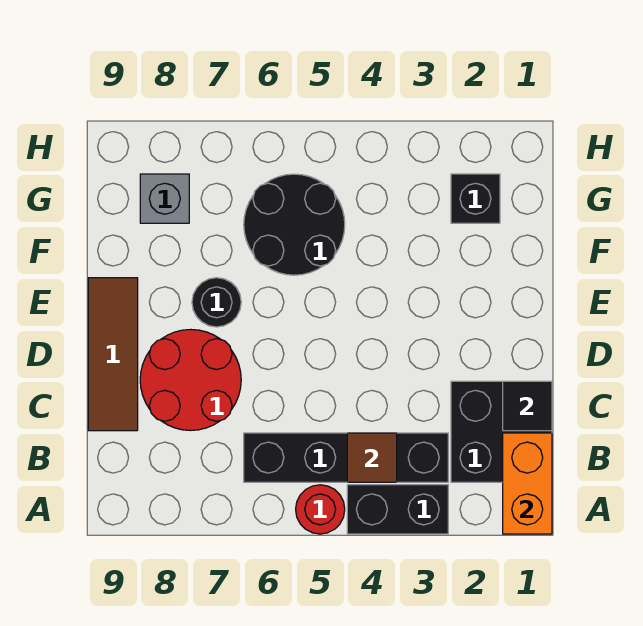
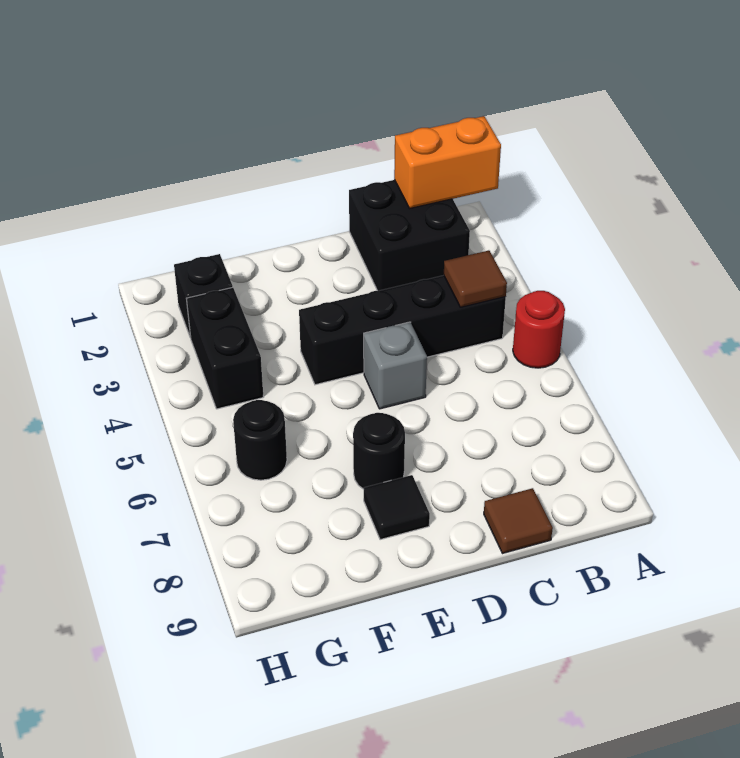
black 1x2 brick [347,485,448,534] -> black 1x2 brick moved to [186,287,263,409]
black 1x4 brick [244,433,448,482] -> black 1x4 brick turned to [299,275,506,385]
black 1x1 tile [503,381,552,431] -> black 1x1 tile moved to [364,475,430,540]
red 2x2 round brick [140,329,241,431] -> none
brown 1x3 tile [88,278,138,431] -> brown 1x1 tile [484,488,553,554]
black 2x2 round brick [244,174,345,275] -> black 1x1 round brick [233,400,287,480]
grey 1x1 brick [140,174,189,223] -> grey 1x1 brick moved to [364,322,427,409]

